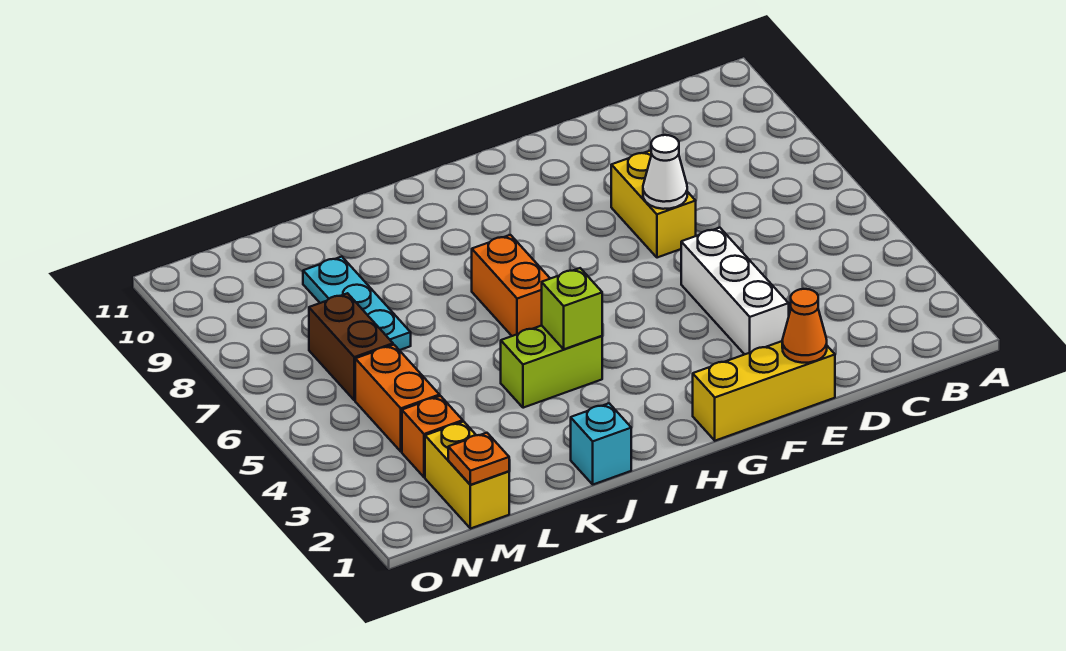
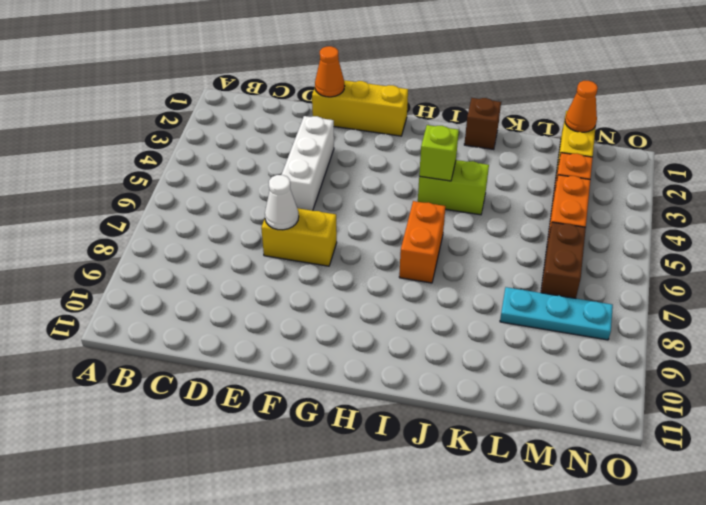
yellow 1x2 brick [611,151,696,258] -> yellow 1x2 brick turned to [261,208,337,266]
cyan 1x1 brick [571,403,631,484] -> brown 1x1 brick [464,98,501,149]
cyan 1x3 plate [303,257,411,350] -> cyan 1x3 plate turned to [500,287,613,340]
orange 1x1 plate [448,433,509,485] -> orange 1x1 cone [565,81,598,132]

